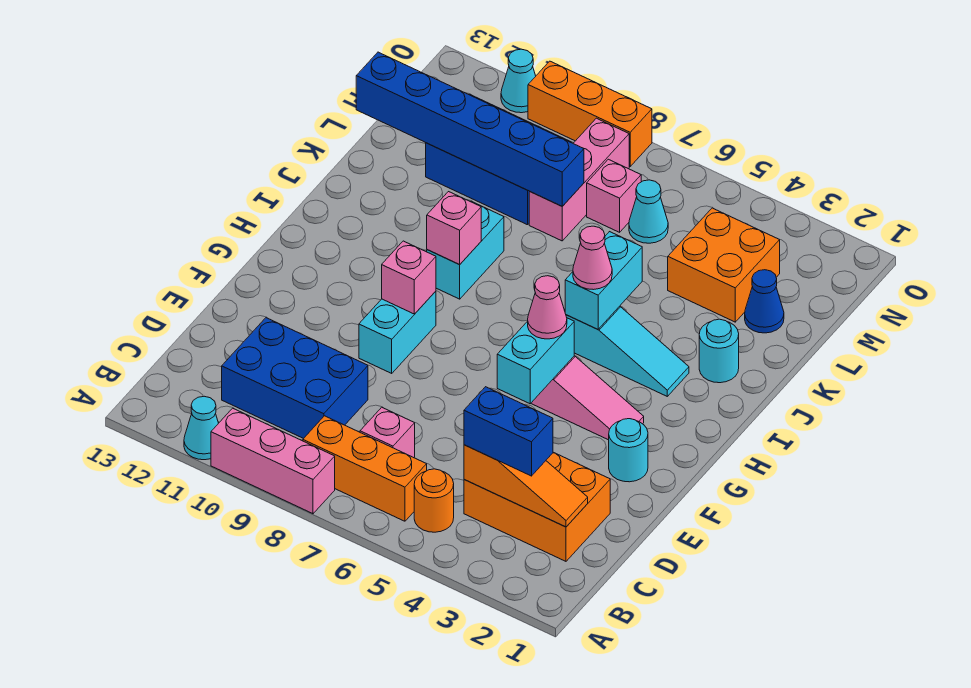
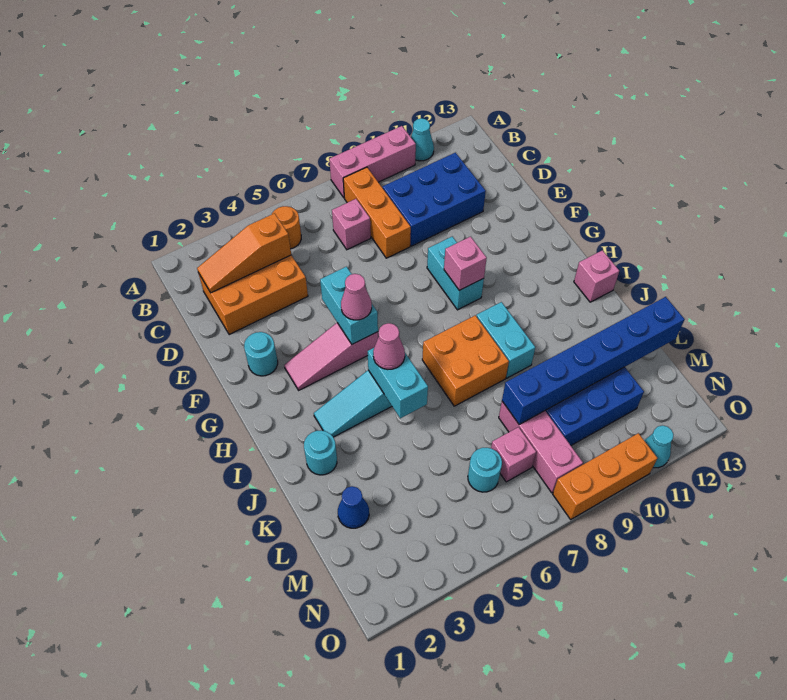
orange 1x3 brick [303,416,427,521] -> orange 1x3 brick turned to [343,167,411,258]
blue 1x2 brick [464,387,553,476] -> none
pink 1x1 brick [427,192,481,265] -> pink 1x1 brick moved to [574,250,619,302]
orange 2x2 brick [668,208,780,322] -> orange 2x2 brick moved to [422,315,509,406]
cyan 1x1 cone [629,180,668,243] -> cyan 1x1 round brick [468,448,502,492]

